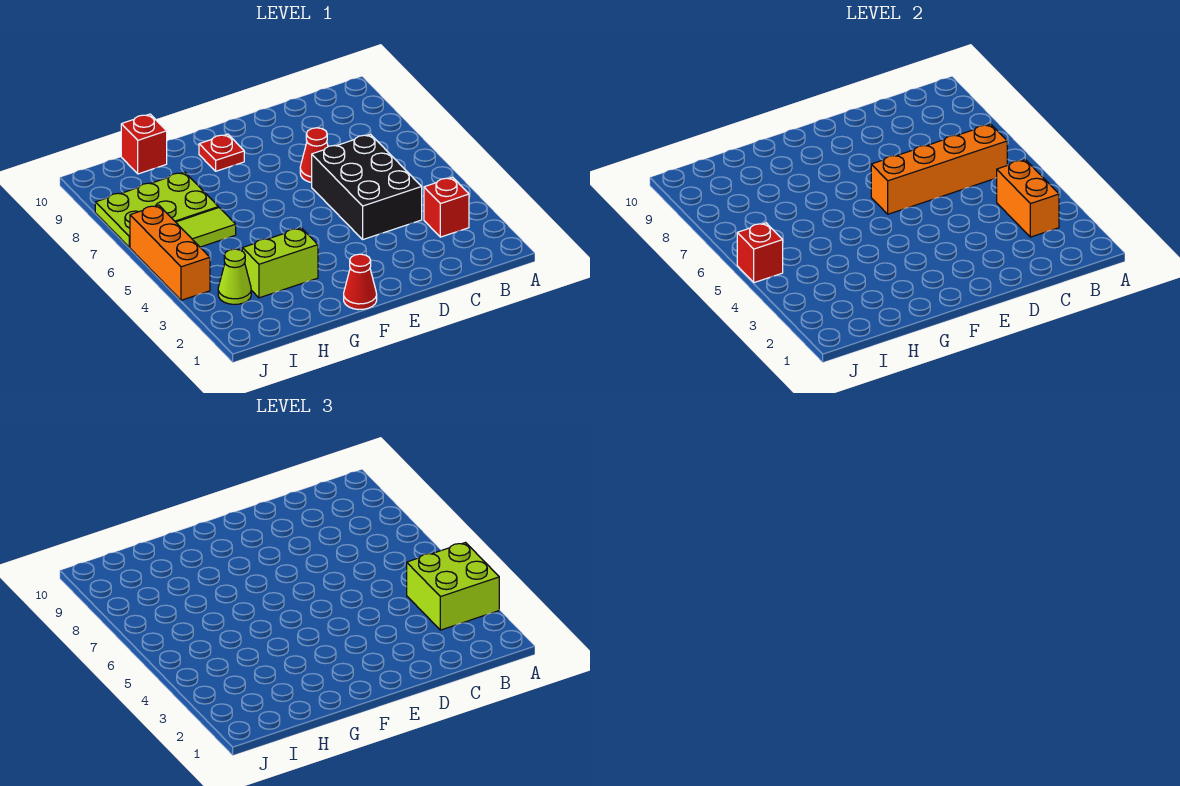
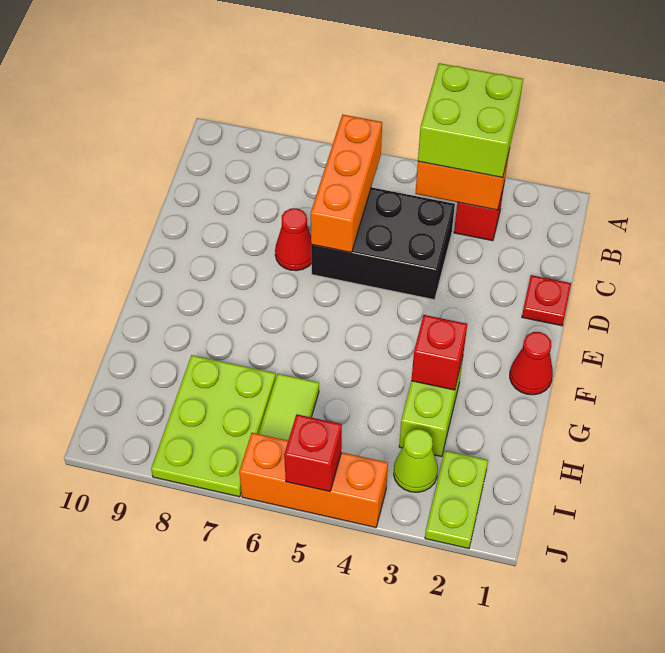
orange 1x4 brick [871,124,1007,214] -> orange 1x3 brick [311,115,382,252]
red 1x1 plate [199,134,244,171] -> red 1x1 plate moved to [522,275,571,326]
red 1x1 brick [121,114,167,174] -> red 1x1 brick moved to [411,315,467,390]
none -> lime 1x2 plate [425,451,488,549]

